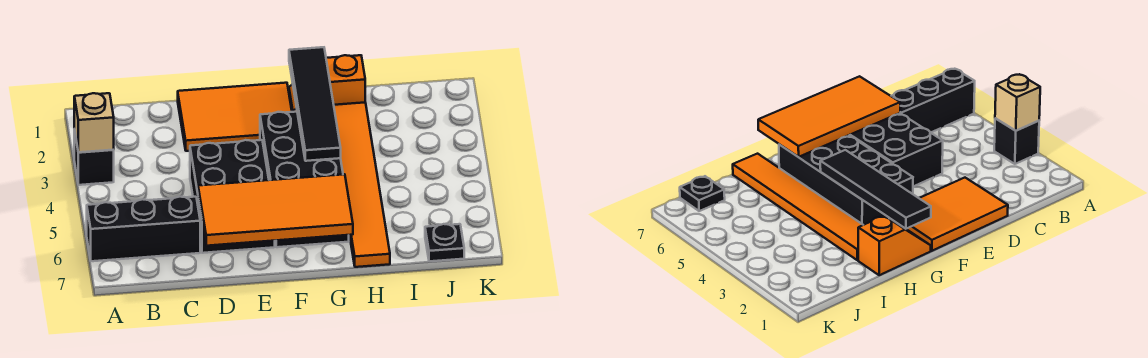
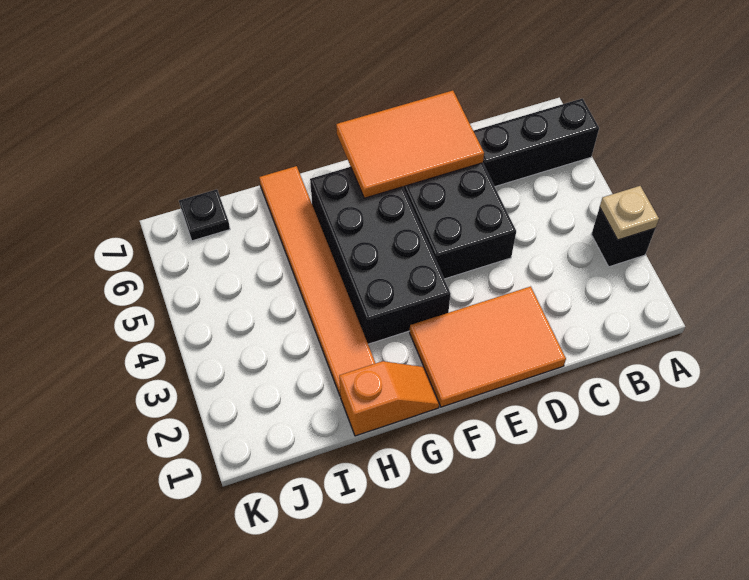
tan 1x1 brick [74,93,114,152] -> tan 1x1 plate [600,186,659,240]
orange 2x4 tile [198,174,353,246] -> orange 2x3 tile [336,91,484,198]
black 1x4 tile [289,47,341,161] -> none

